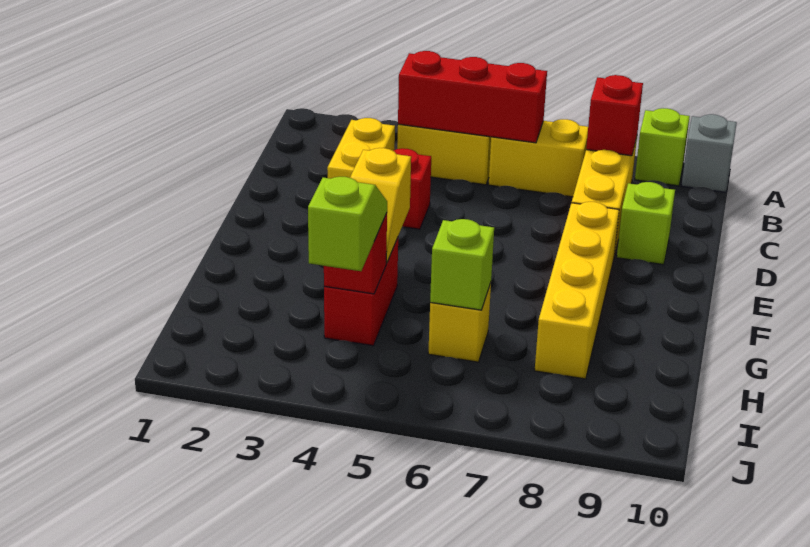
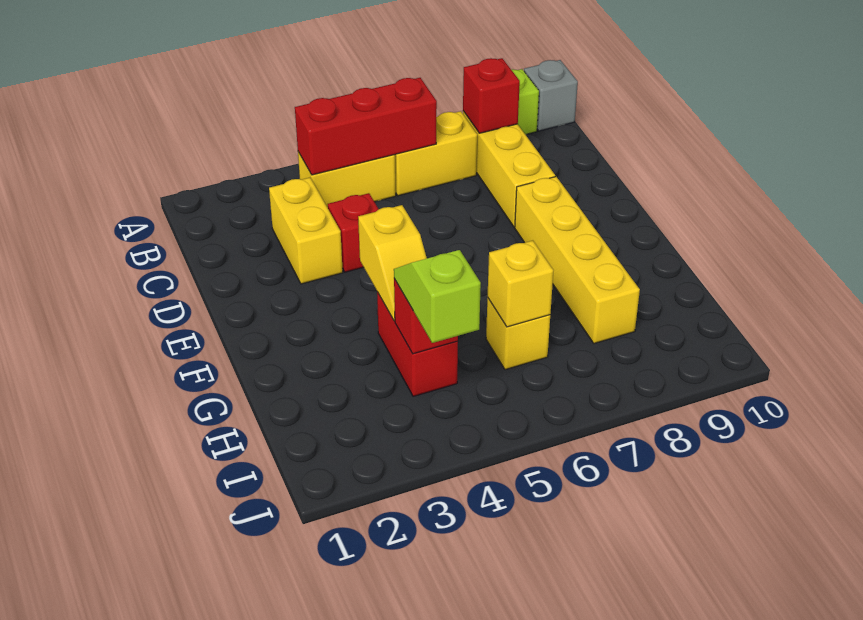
lime 1x1 brick [617,182,675,265] -> none
lime 1x1 brick [430,219,494,310] -> yellow 1x1 brick [488,241,553,327]

